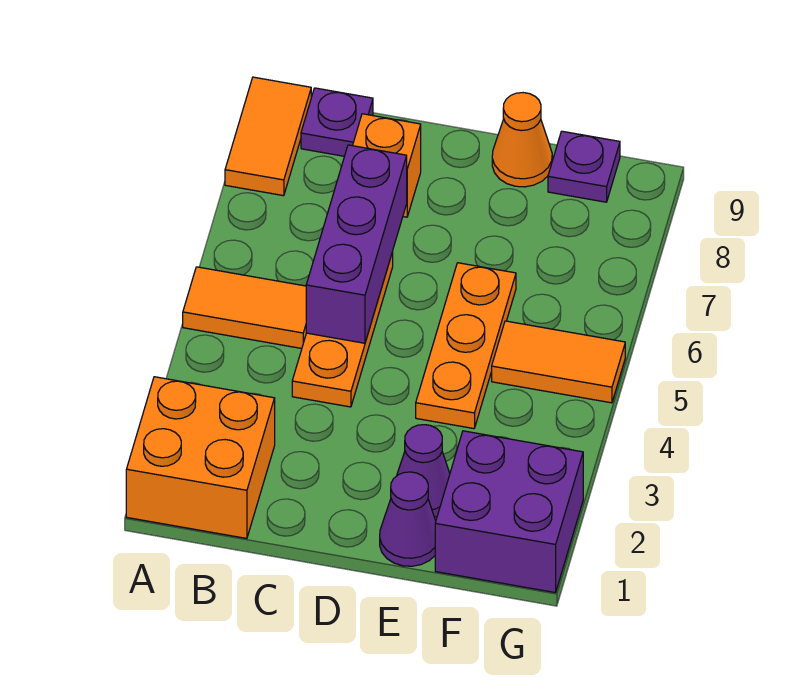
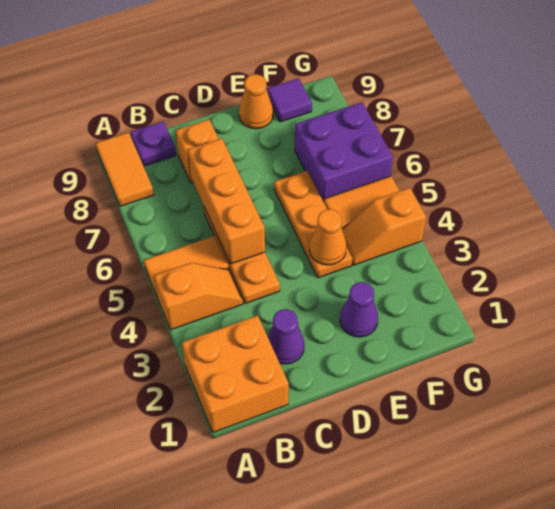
none -> orange 1x2 slope [154,263,243,330]
purple 1x3 brick [306,145,407,343] -> orange 1x3 brick [188,138,265,264]
purple 1x1 cone [380,472,436,566] -> purple 1x1 cone moved to [268,309,304,364]
none -> orange 1x1 cone [309,209,347,265]
purple 2x2 brick [435,431,583,593] -> purple 2x2 brick moved to [295,102,393,202]
none -> orange 1x2 slope [342,188,426,265]
purple 1x1 plate [548,131,620,202] -> purple 1x1 tile [267,78,312,122]

